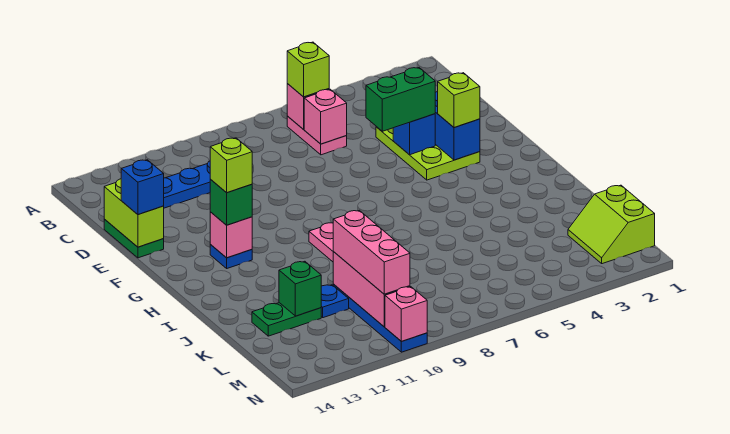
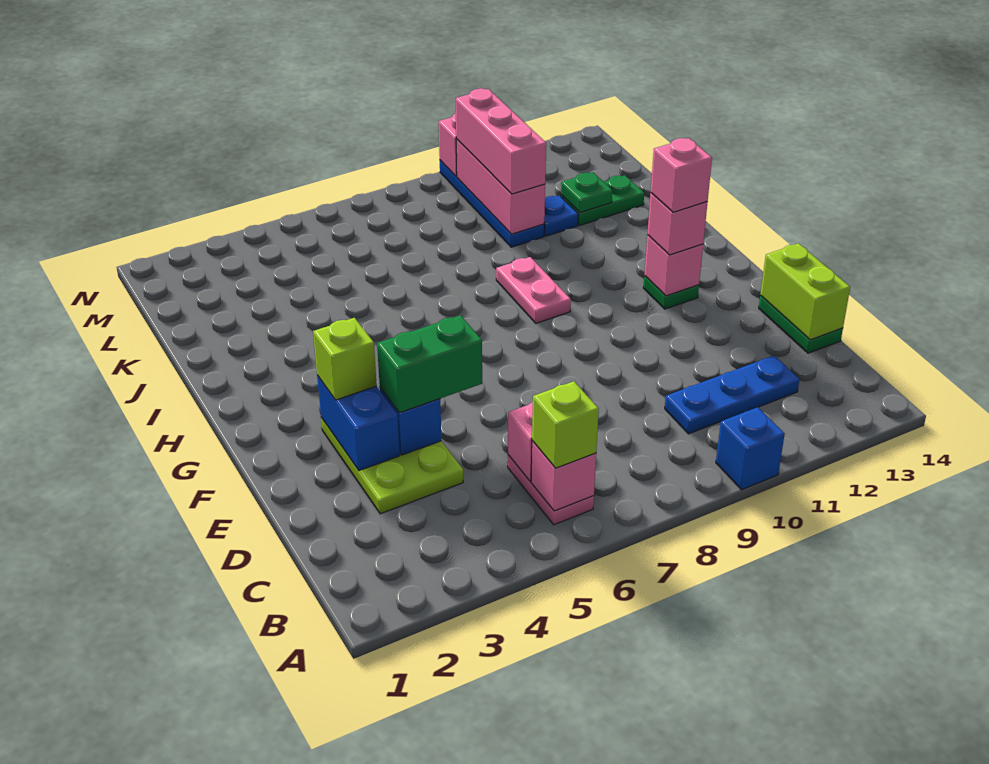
blue 1x1 brick [121,160,164,215] -> blue 1x1 brick moved to [716,407,785,490]
blue 1x1 plate [210,245,252,268] -> green 1x1 plate [643,276,699,309]
green 1x1 brick [210,179,252,225] -> pink 1x1 brick [647,193,708,255]
lime 1x1 brick [210,138,252,193] -> pink 1x1 brick [651,138,712,212]
green 1x1 brick [279,261,321,316] -> green 1x1 plate [561,172,612,213]
lime 2x2 slope [568,185,655,264] -> none

